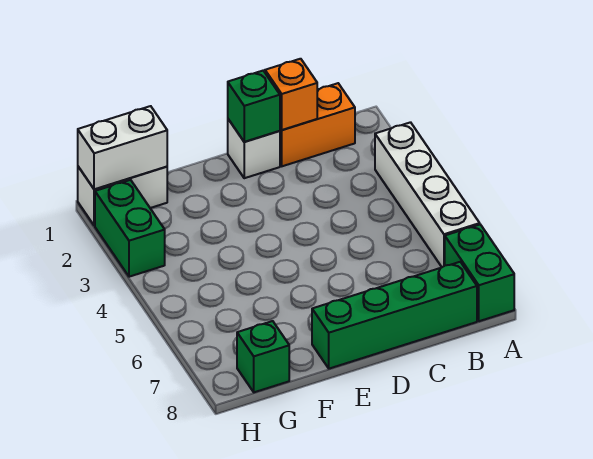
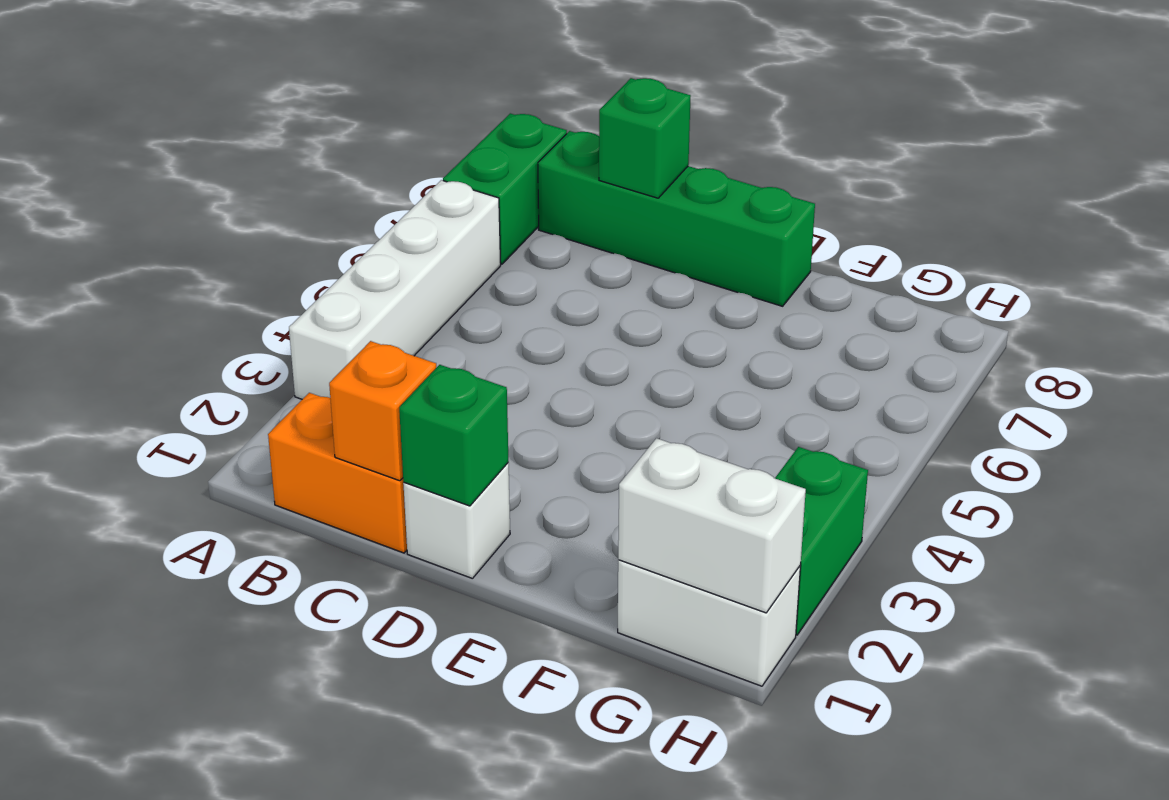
green 1x1 brick [237,321,289,392] -> green 1x1 brick moved to [599,78,691,198]

